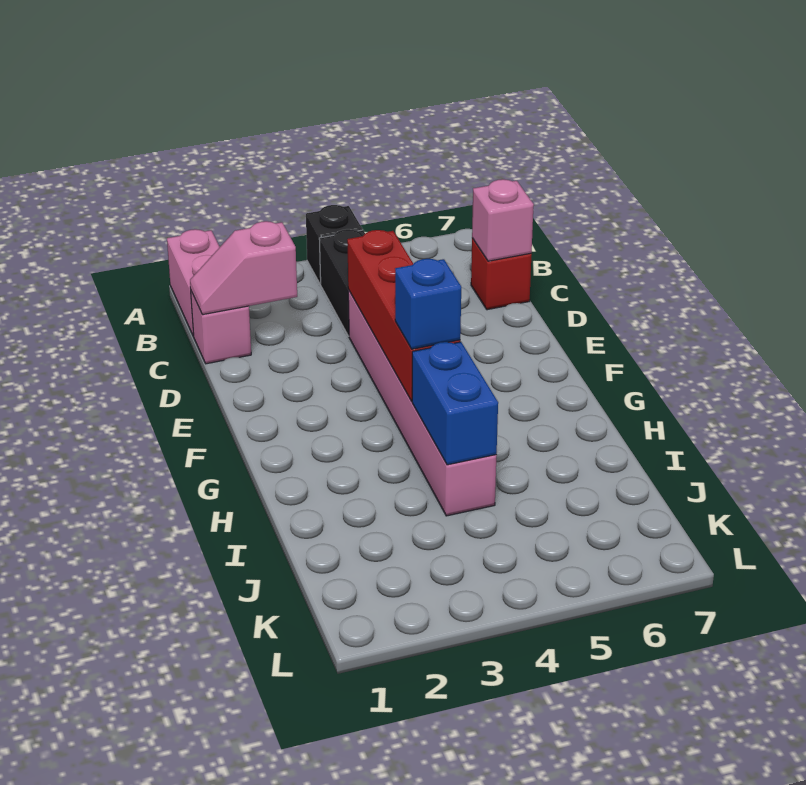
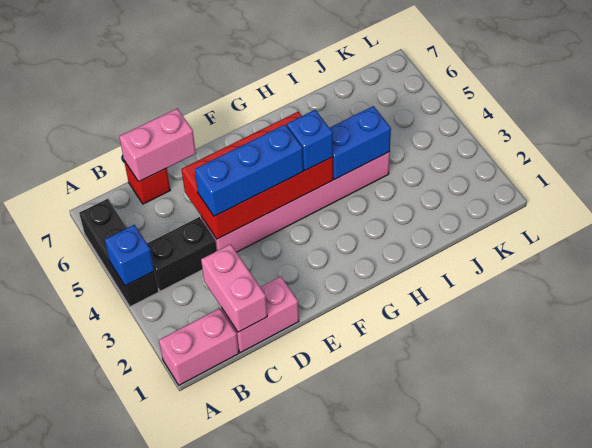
black 1x1 brick [306,205,363,284] -> black 1x3 brick [79,199,159,307]
none -> blue 1x1 brick [105,225,154,286]
pink 1x1 brick [191,292,251,364] -> pink 1x2 brick [222,276,299,353]
pink 1x2 slope [190,221,297,315] -> pink 1x2 brick [201,244,267,332]
pink 1x1 brick [472,179,534,261] -> pink 1x2 brick [119,109,196,182]
red 1x4 brick [347,230,460,401] -> red 2x4 brick [181,112,333,239]
none -> blue 1x3 brick [195,125,303,216]

